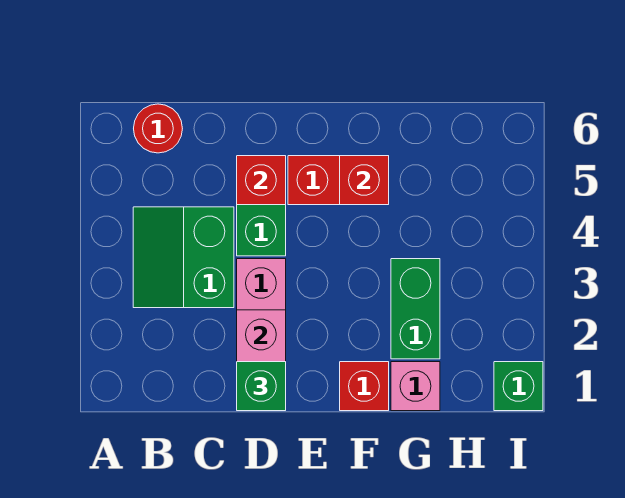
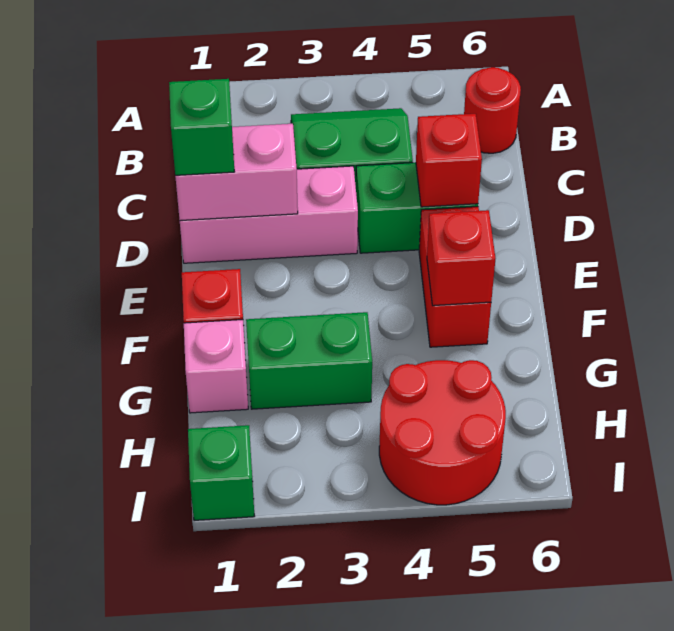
none -> red 2x2 round brick [379,360,506,505]

